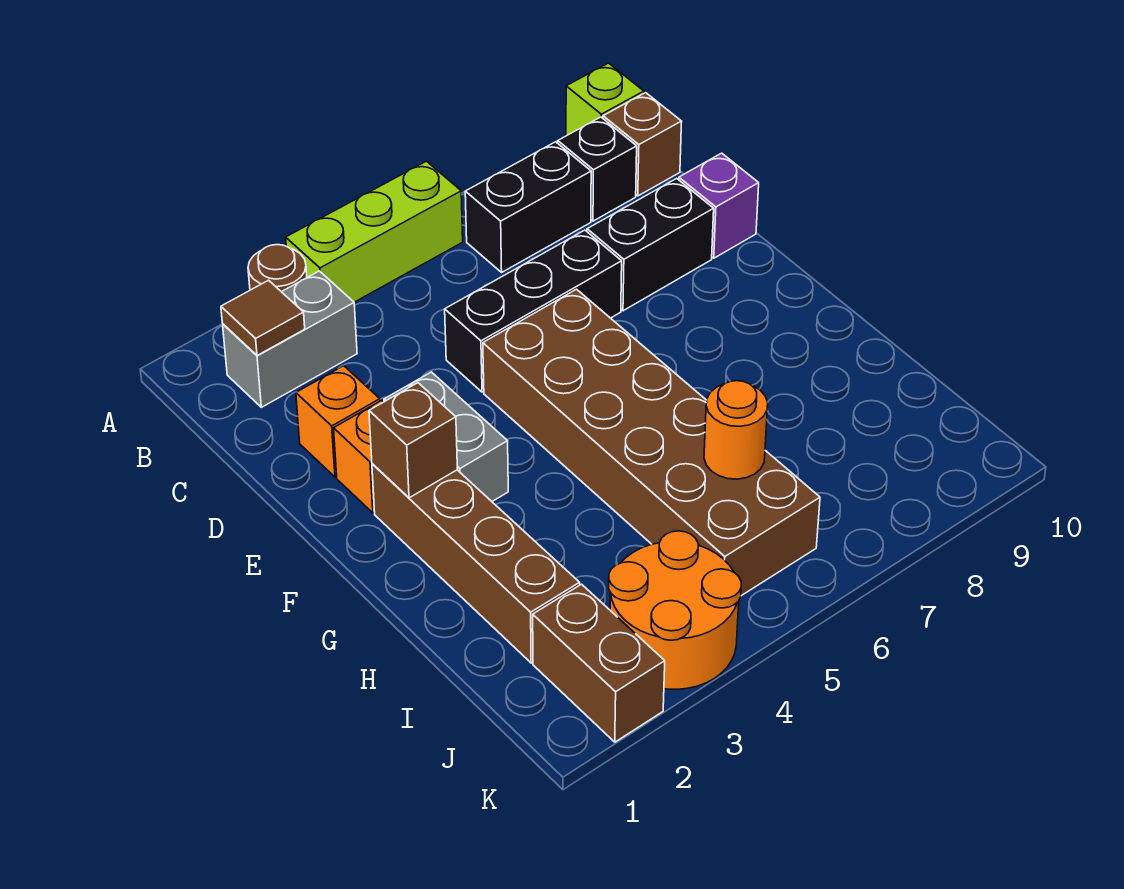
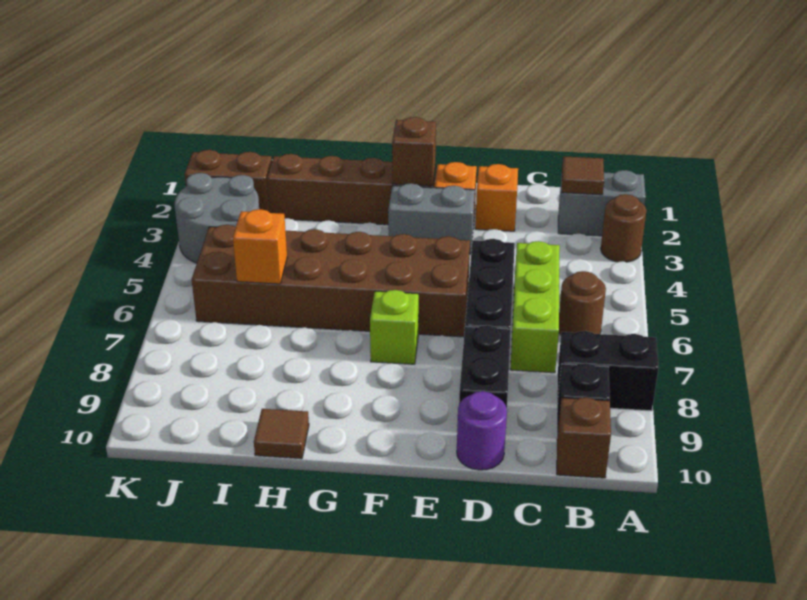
lime 1x3 brick [286,161,463,302] -> lime 1x3 brick moved to [510,241,560,373]
lime 1x1 brick [566,63,644,136] -> lime 1x1 brick moved to [370,290,419,364]
grey 1x2 brick [223,271,357,407] -> grey 1x2 brick turned to [558,170,646,236]
none -> brown 1x1 round brick [559,271,606,335]
black 1x2 brick [465,142,591,272] -> black 1x2 brick turned to [557,331,659,411]
purple 1x1 brick [679,153,759,258] -> purple 1x1 round brick [457,391,507,470]
none -> brown 1x1 tile [254,409,309,459]
orange 1x1 round brick [704,381,768,479] -> orange 1x1 brick [233,209,287,284]
orange 2x2 round brick [609,531,741,689] -> grey 2x2 round brick [174,173,259,263]

